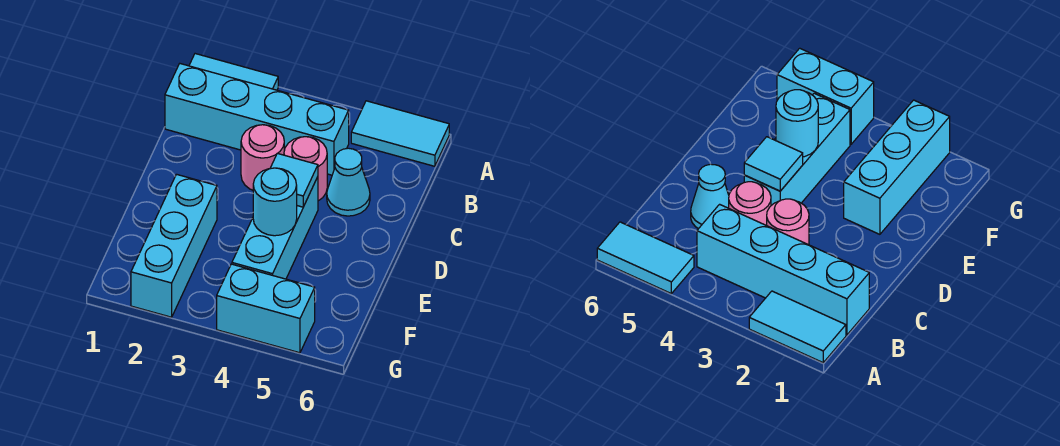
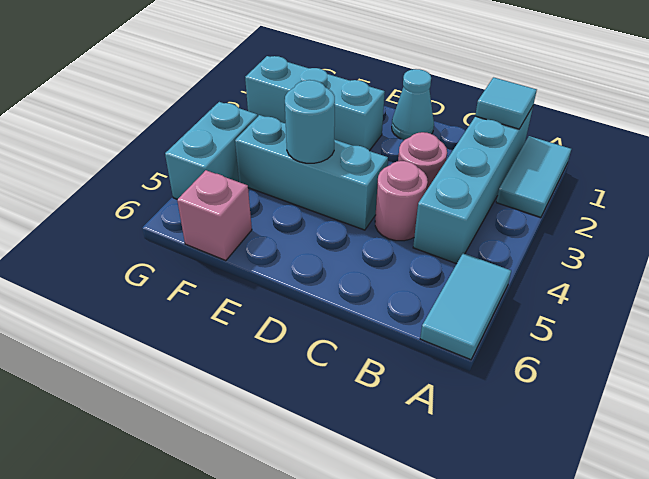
cyan 1x1 cone [327,148,370,216] -> cyan 1x1 cone moved to [392,69,434,140]
cyan 1x1 tile [271,153,318,207] -> cyan 1x1 tile moved to [475,77,537,129]
none -> pink 1x1 brick [177,170,252,261]

